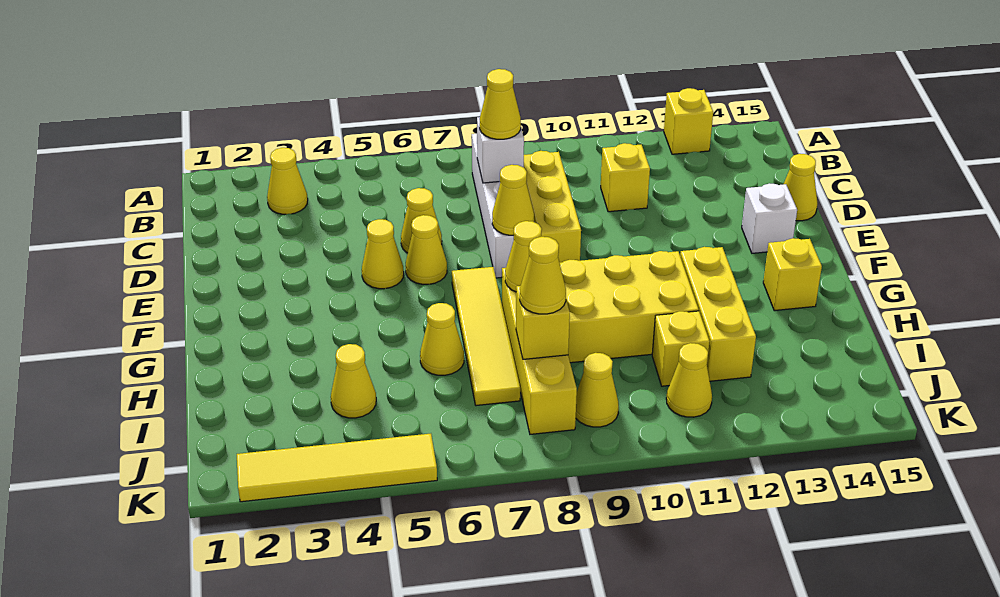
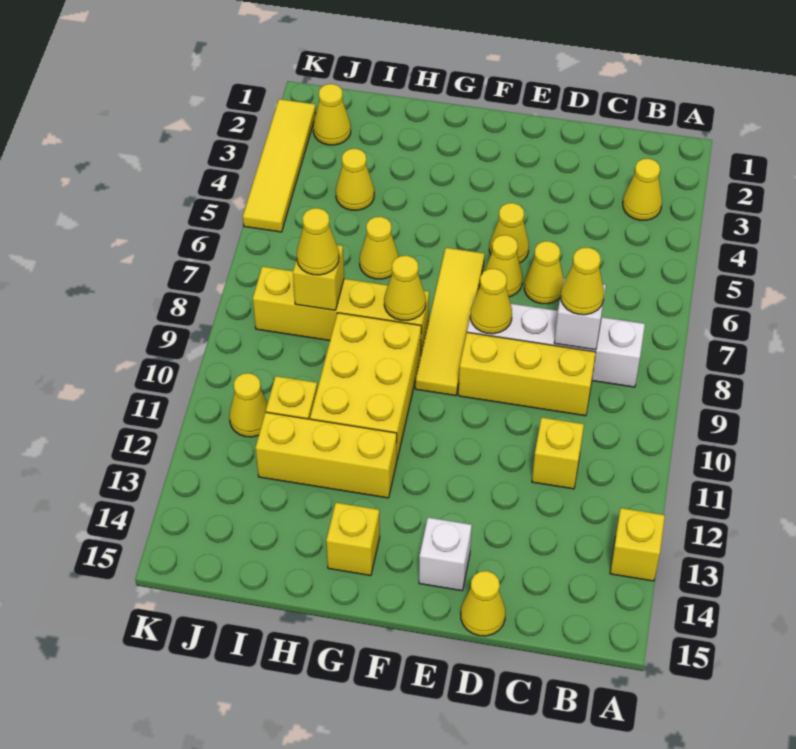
yellow 1x4 tile [452,267,520,406] -> yellow 1x4 tile turned to [415,248,485,396]
yellow 1x1 cone [576,353,619,427] -> yellow 1x1 cone moved to [313,84,351,145]

